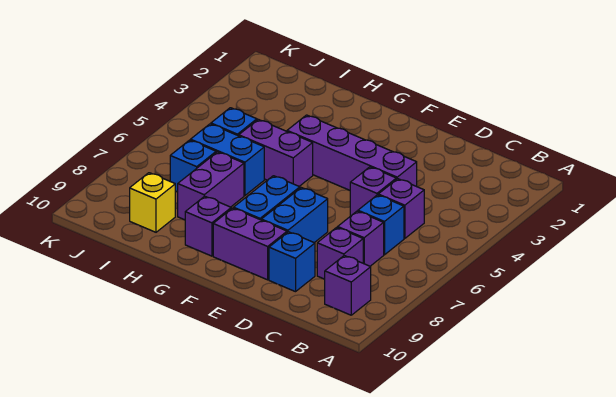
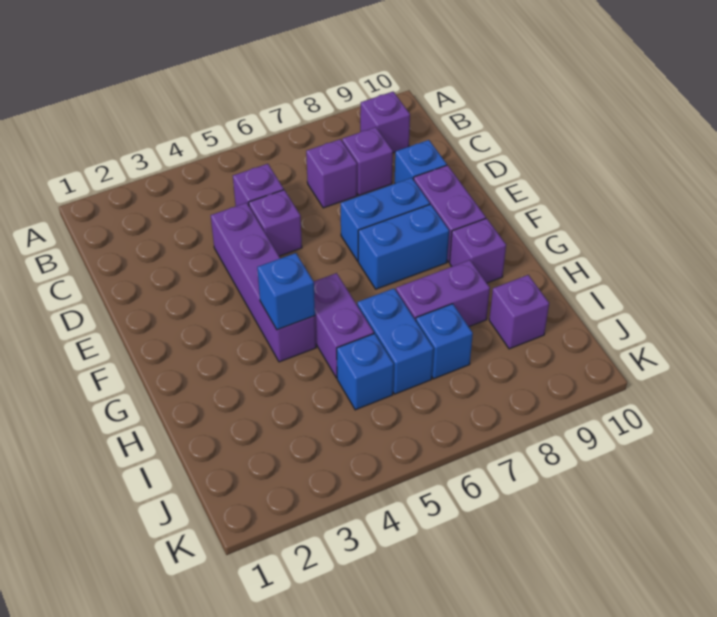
blue 1x1 brick [358,195,404,255] -> blue 1x1 brick moved to [257,253,315,330]
yellow 1x1 brick [130,173,175,232] -> purple 1x1 brick [489,275,549,349]

